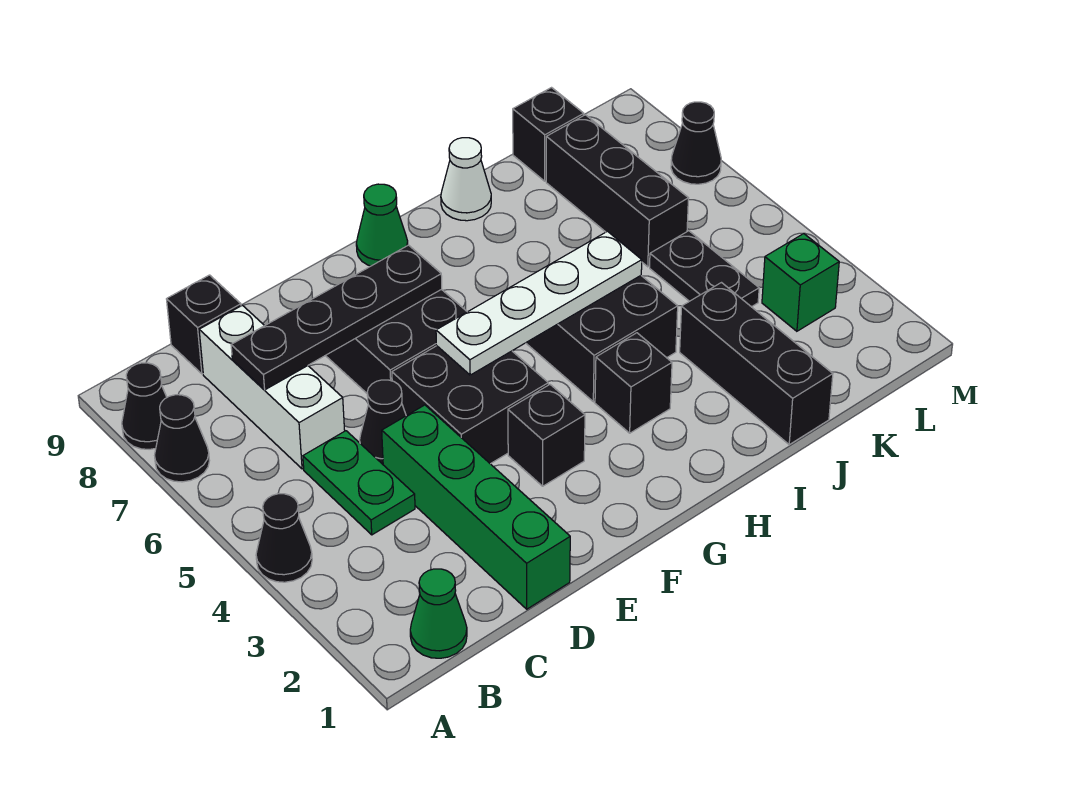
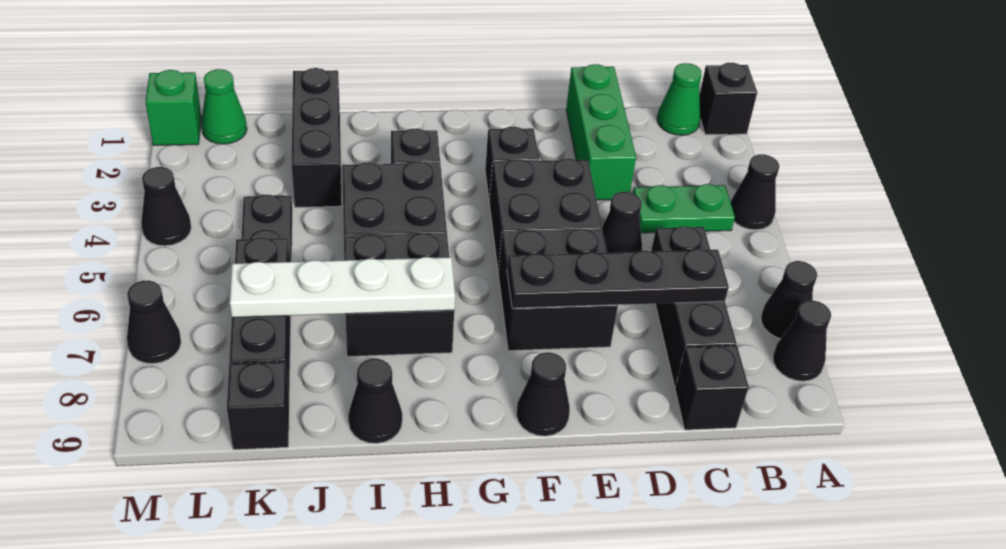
none -> black 1x1 brick [699,63,757,135]
green 1x2 plate [303,431,415,535] -> green 1x2 plate turned to [633,184,735,233]
white 1x3 brick [199,305,345,469] -> black 1x3 brick [651,226,736,386]
green 1x4 brick [382,405,570,609] -> green 1x3 brick [566,64,636,200]
white 1x4 plate [436,231,642,375] -> white 1x4 plate moved to [230,257,455,318]
none -> black 1x1 cone [516,352,570,436]
green 1x1 cone [356,184,408,266] -> green 1x1 cone moved to [201,69,247,144]
none -> black 2x2 brick [344,233,454,357]
white 1x1 cone [441,138,491,221] -> black 1x1 cone [348,359,402,444]
green 1x1 brick [762,234,839,331] -> green 1x1 brick moved to [145,70,201,145]
none -> black 1x1 cone [141,167,191,246]

